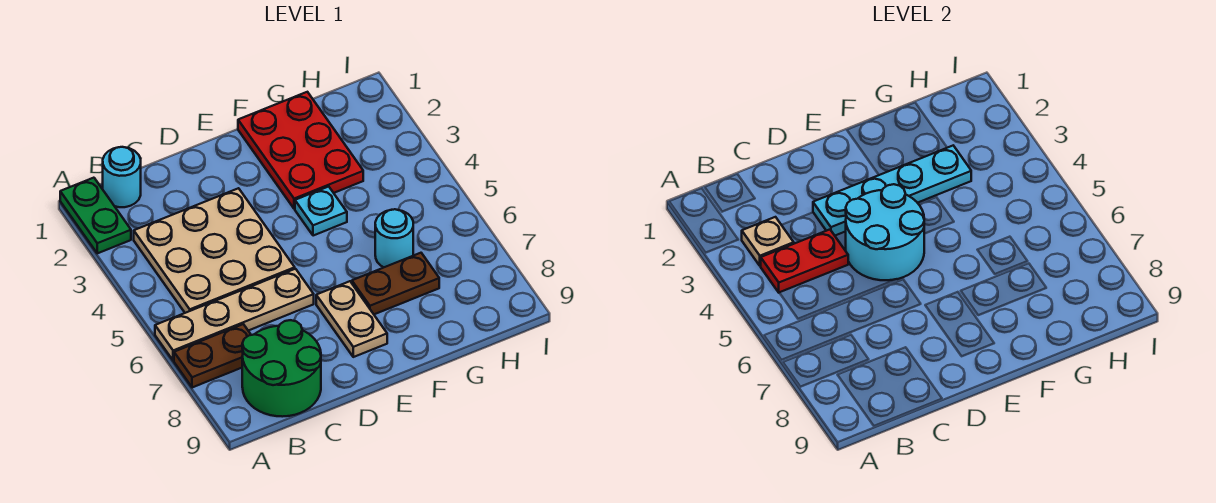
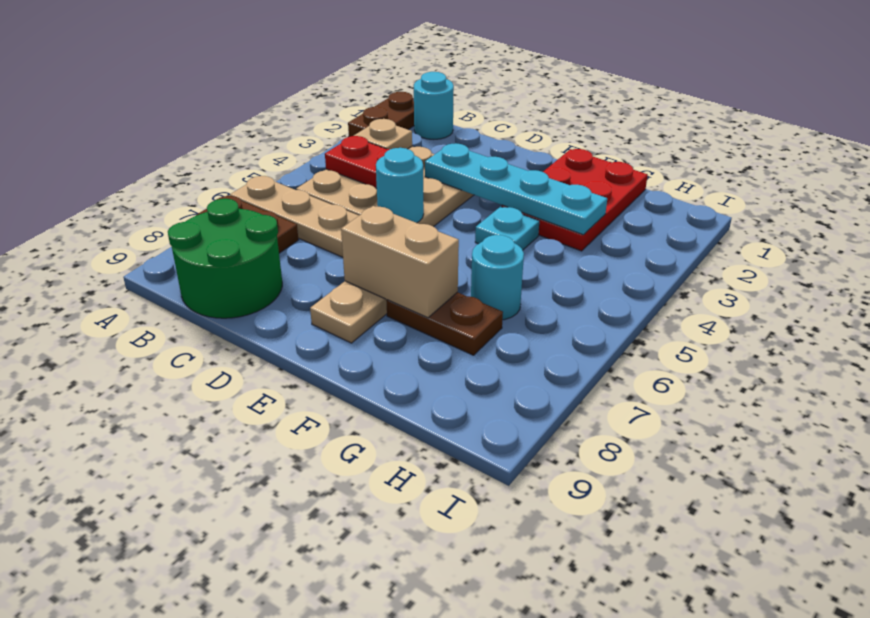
green 1x2 plate [60,178,131,253] -> brown 1x2 plate [348,92,414,137]
cyan 2x2 round brick [846,184,924,280] -> cyan 1x1 round brick [376,148,424,223]
none -> tan 1x2 brick [341,206,459,318]

